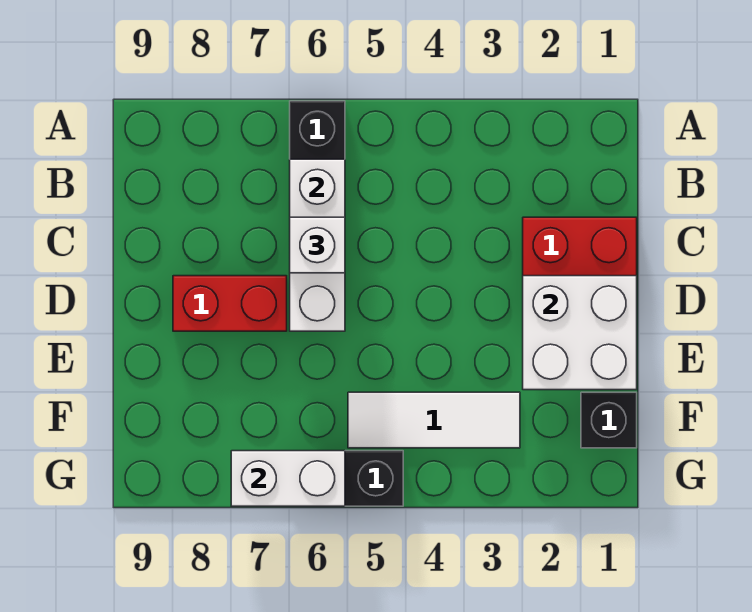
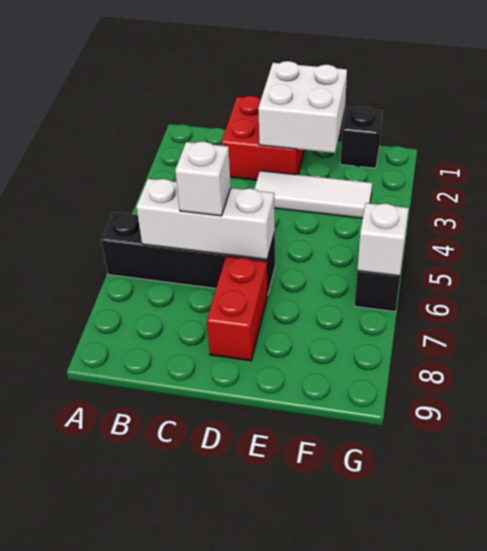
white 1x3 tile [348,392,520,448] -> white 1x3 tile turned to [254,171,372,218]
white 1x2 brick [231,451,345,506] -> white 1x1 brick [357,203,409,276]

